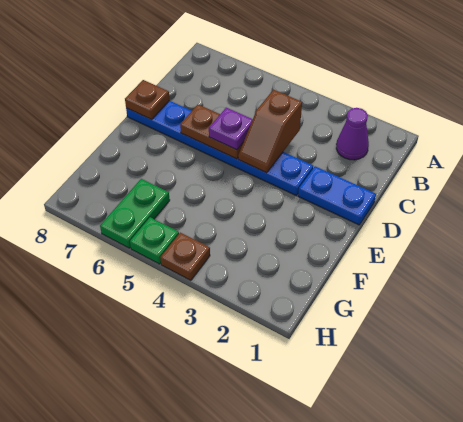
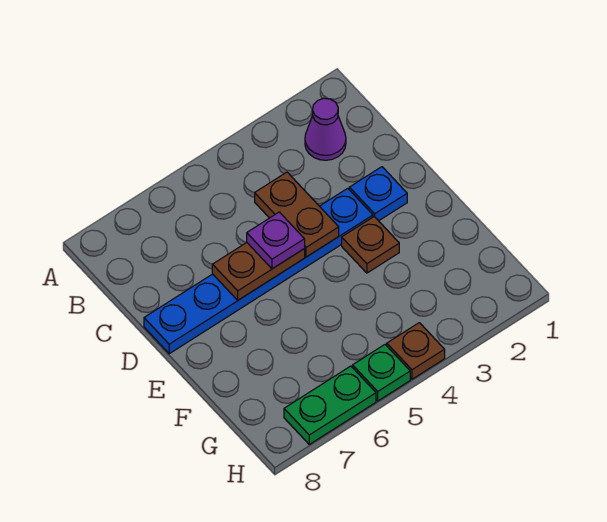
brown 1x2 slope [238,90,302,173] -> brown 1x2 plate [255,172,339,257]
blue 1x2 plate [298,166,376,225] -> blue 1x1 plate [349,167,407,221]
brown 1x1 plate [125,80,169,120] -> brown 1x1 plate moved to [342,217,399,273]
green 1x2 plate [100,179,170,248] -> green 1x2 plate turned to [284,366,376,444]

